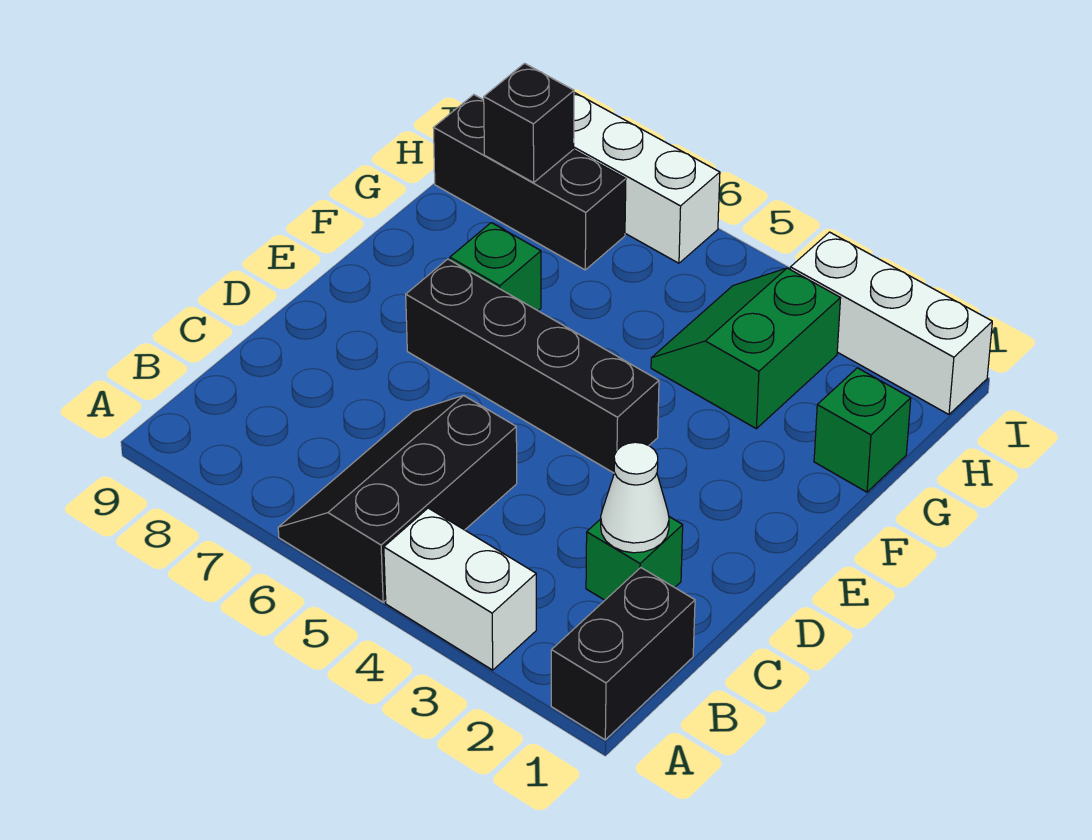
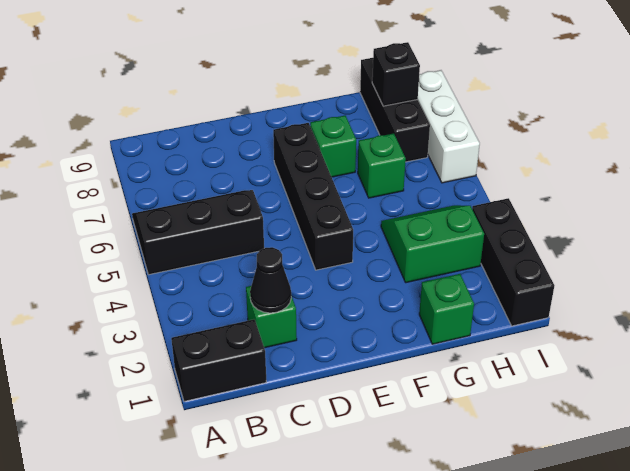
white 1x2 brick [384,508,536,670] -> none
white 1x1 cone [601,442,669,553] -> black 1x1 cone [250,247,291,313]
none -> green 1x1 brick [358,133,406,198]
white 1x3 brick [790,232,992,414] -> black 1x3 brick [472,198,554,326]

